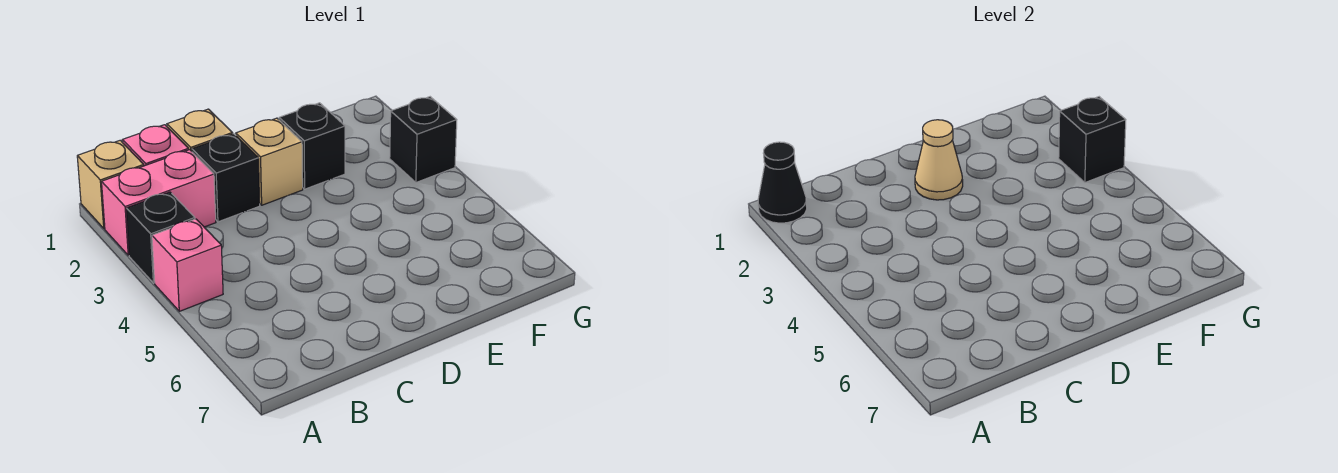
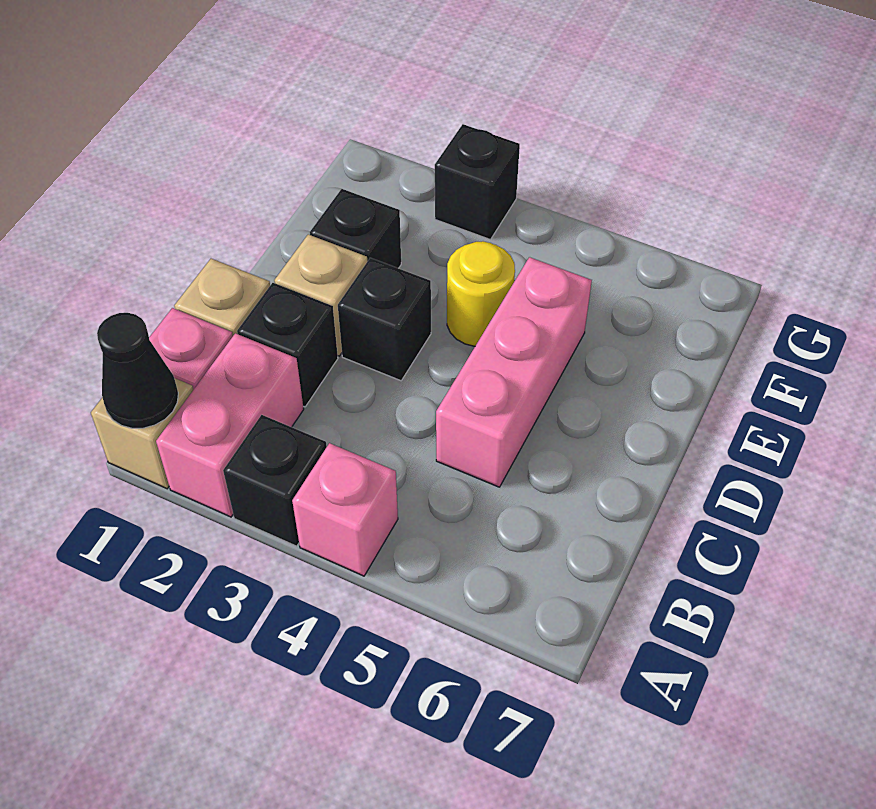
none -> pink 1x3 brick [436,257,592,487]
tan 1x1 cone [915,120,963,200] -> none
none -> yellow 1x1 round brick [447,241,515,346]
black 1x1 brick [1059,97,1126,182] -> black 1x1 brick moved to [338,258,431,381]

